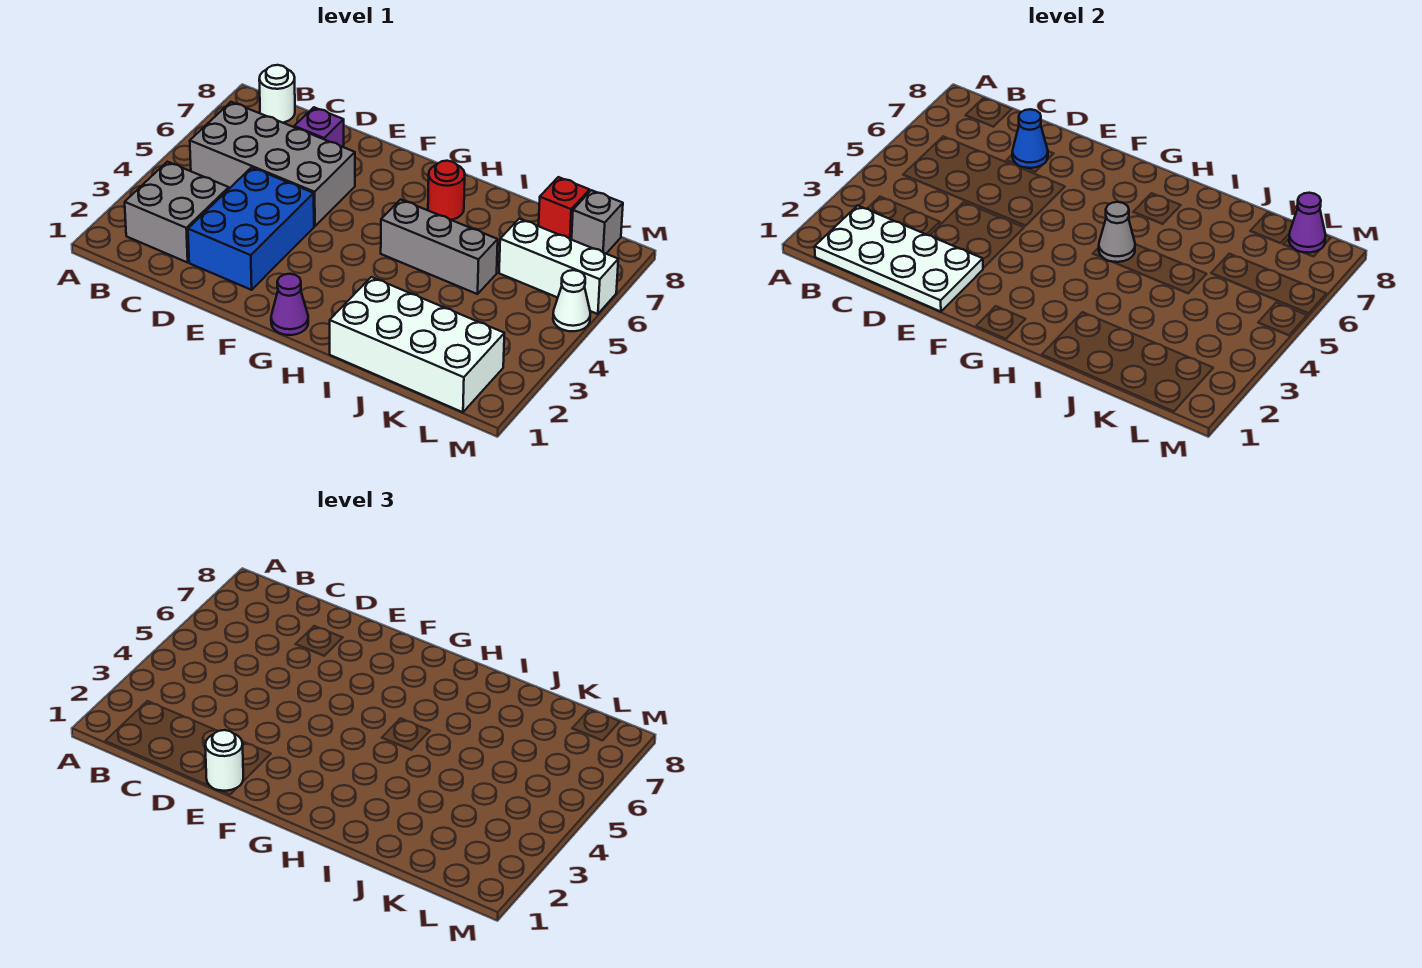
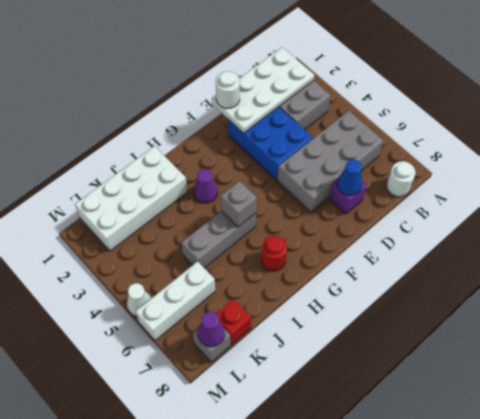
purple 1x1 cone [271,274,308,335] -> purple 1x1 cone moved to [194,169,218,203]
grey 1x1 cone [1099,202,1135,262] -> grey 1x1 brick [221,181,257,227]

